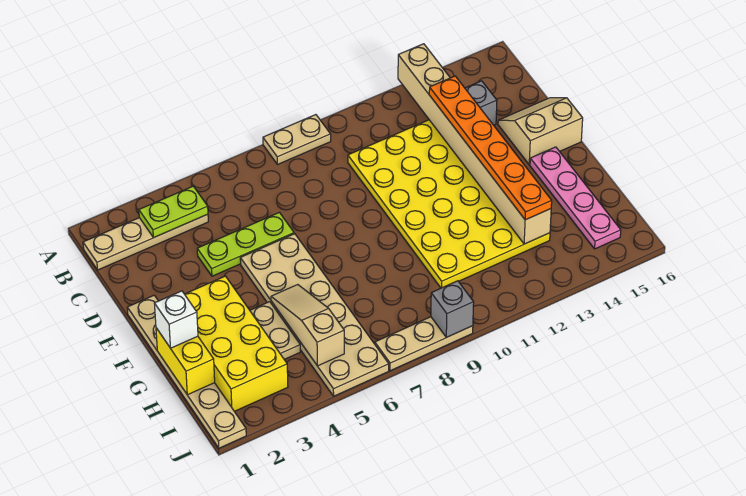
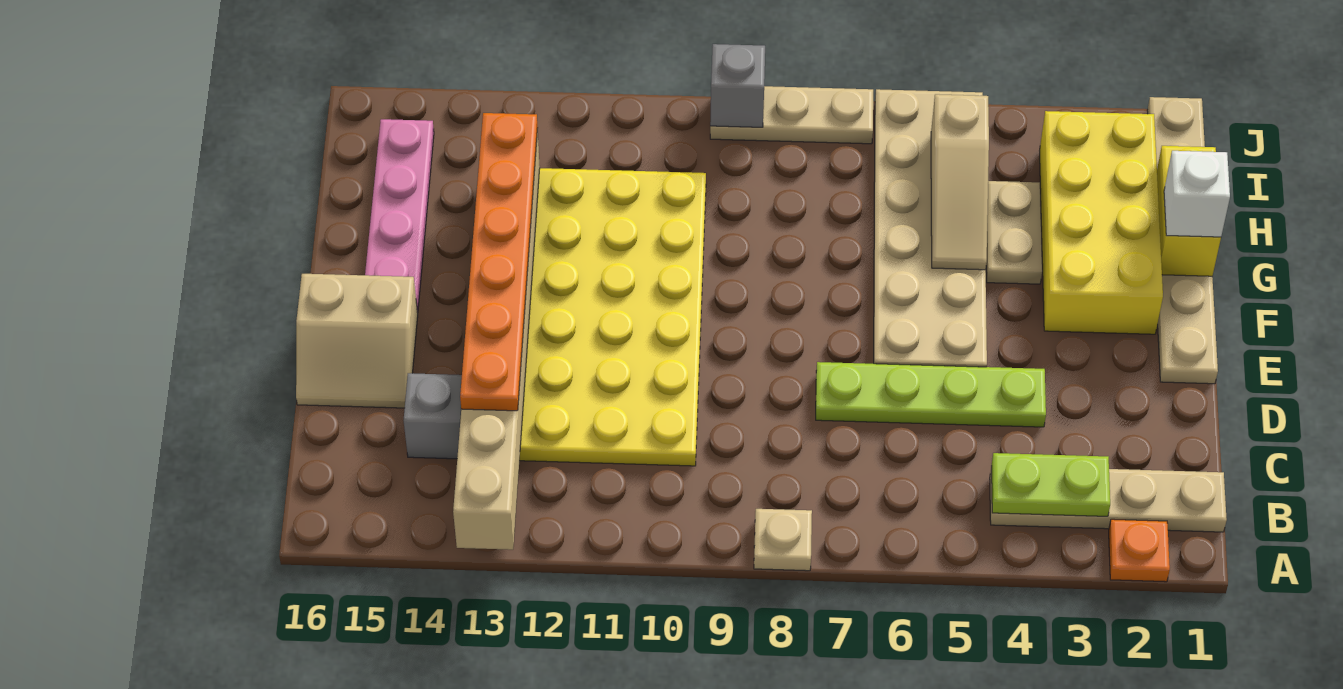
none -> orange 1x1 plate [1109,519,1170,582]
tan 1x2 plate [263,115,331,165] -> tan 1x1 plate [754,509,812,571]
lime 1x3 plate [197,212,294,276] -> lime 1x4 plate [816,362,1046,427]

